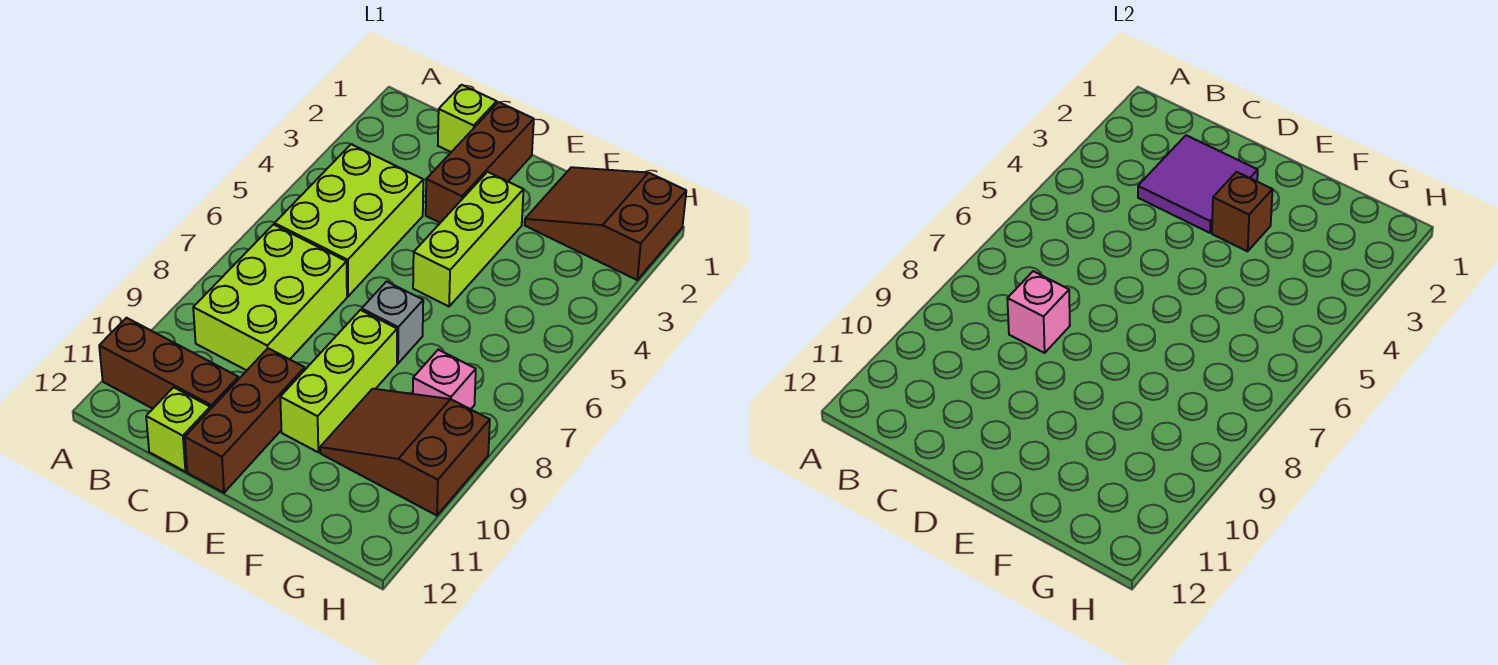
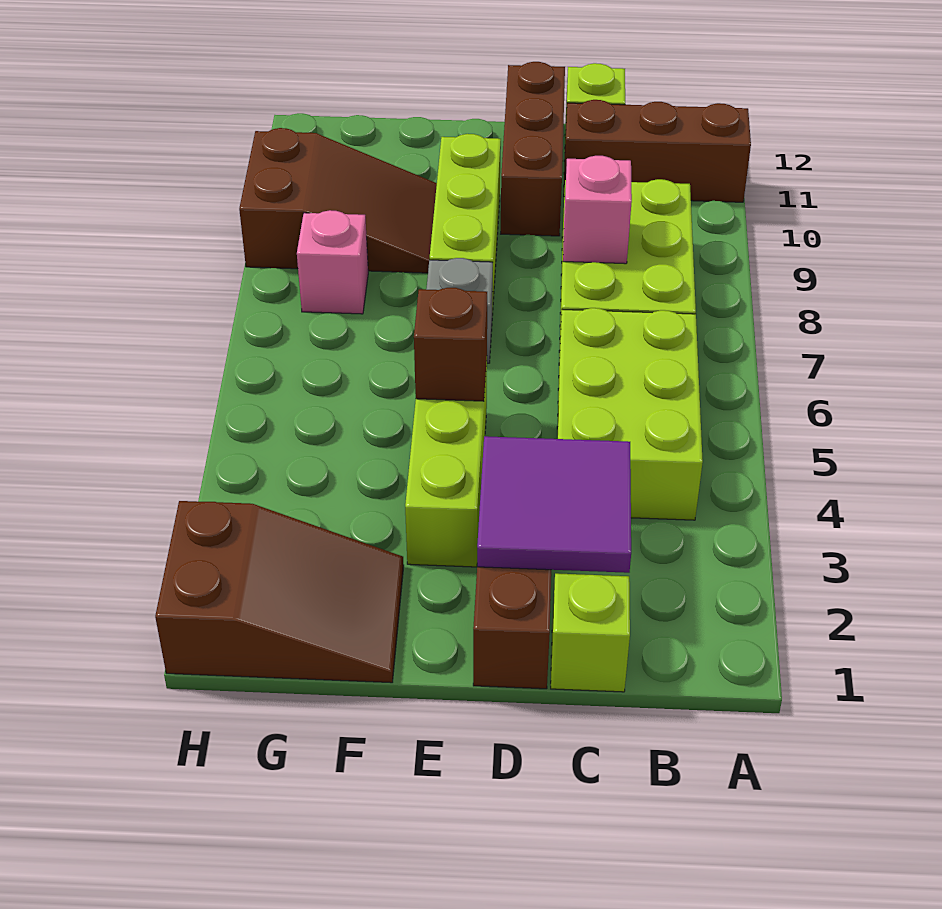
brown 1x1 brick [1212,172,1273,251] -> brown 1x1 brick moved to [414,288,487,401]

